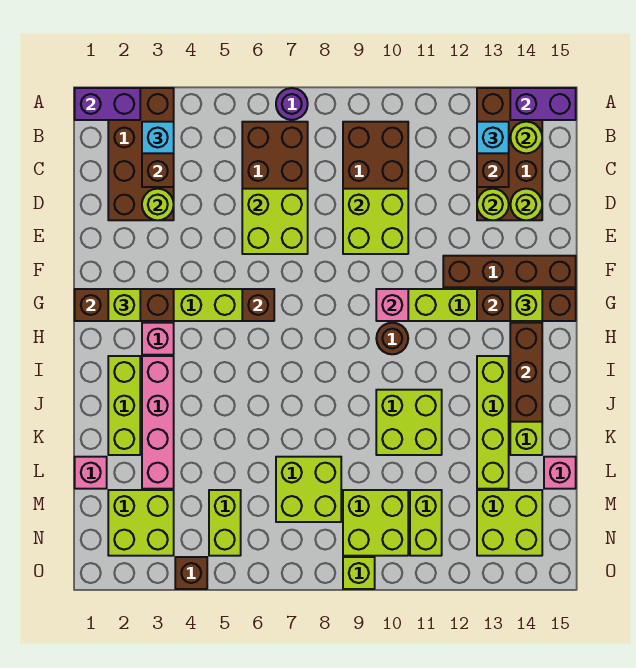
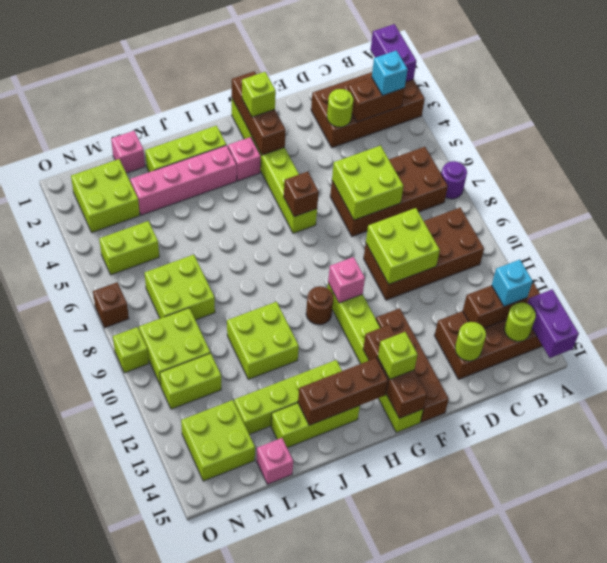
lime 1x1 round brick [477,189,509,220] -> none
brown 1x1 brick [175,557,207,589] -> brown 1x1 brick moved to [93,283,129,328]

